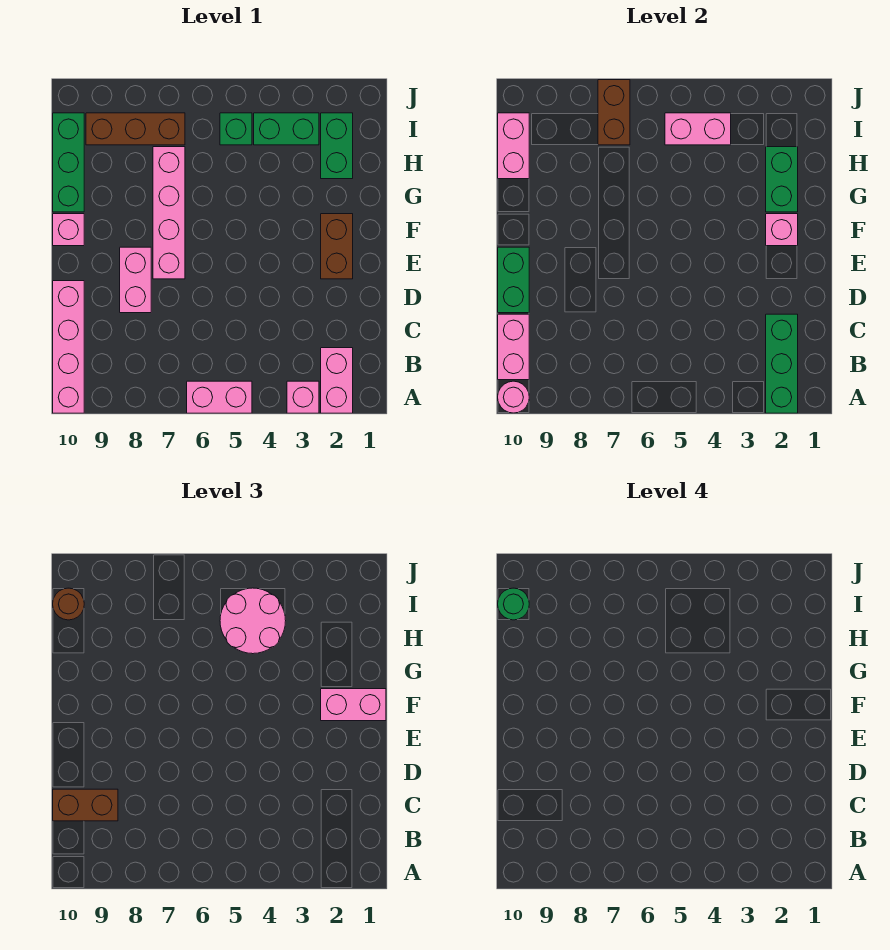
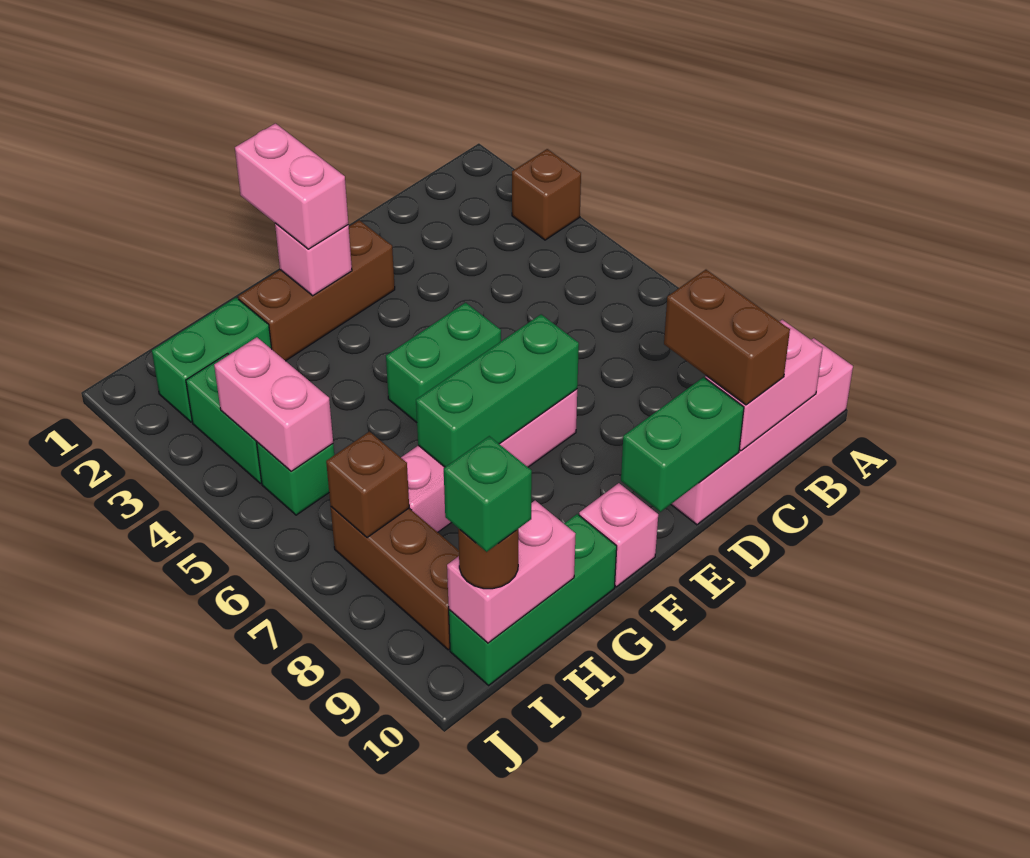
pink 1x2 brick [321,348,353,413] -> none
green 1x3 brick [766,314,798,413] -> green 1x3 brick moved to [416,314,579,467]
pink 1x1 brick [287,381,319,413] -> brown 1x1 brick [512,149,581,240]
pink 1x2 brick [187,381,252,413] -> none
pink 1x1 round brick [498,381,529,413] -> none
pink 1x2 brick [120,247,151,313] -> none
brown 1x2 brick [321,214,353,279] -> brown 1x3 brick [238,220,395,361]
green 1x2 brick [766,147,798,212] -> green 1x2 brick moved to [386,303,501,422]
pink 2x2 round brick [220,588,286,654] -> none
brown 1x2 brick [598,80,630,145] -> brown 1x1 brick [326,432,409,538]
green 1x1 round brick [498,588,529,620] -> green 1x1 brick [444,436,532,552]

